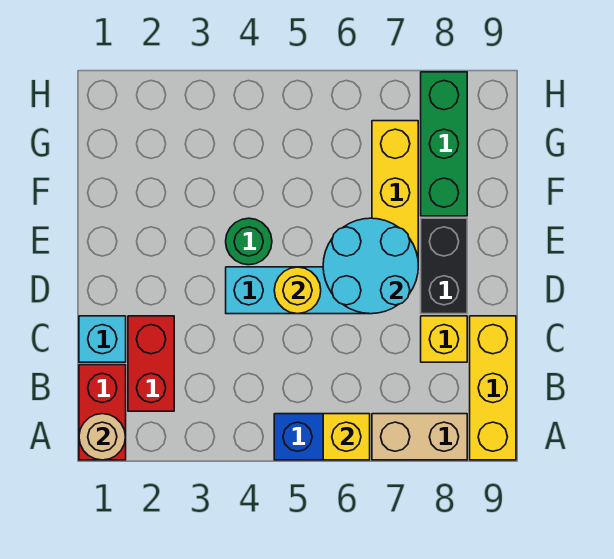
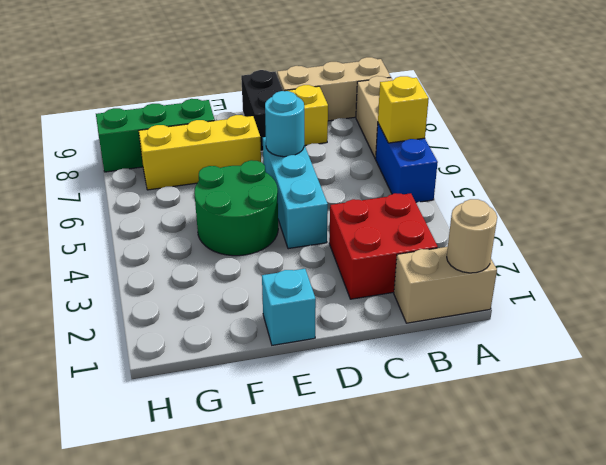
red 1x2 brick [79,365,126,460] -> tan 1x2 brick [394,247,497,323]
yellow 1x3 brick [470,316,516,460] -> tan 1x3 brick [277,57,391,121]
red 1x2 brick [128,316,174,411] -> red 2x2 brick [329,193,438,299]
cyan 1x1 brick [79,316,126,362] -> cyan 1x1 brick moved to [262,269,316,345]
yellow 1x1 round brick [274,267,321,314] -> none
cyan 2x2 round brick [323,218,418,314] -> cyan 1x1 round brick [265,91,304,157]
black 1x2 brick [421,218,467,314] -> black 1x2 brick turned to [241,70,283,151]
green 1x1 round brick [226,218,272,265] -> green 2x2 round brick [194,160,278,256]

